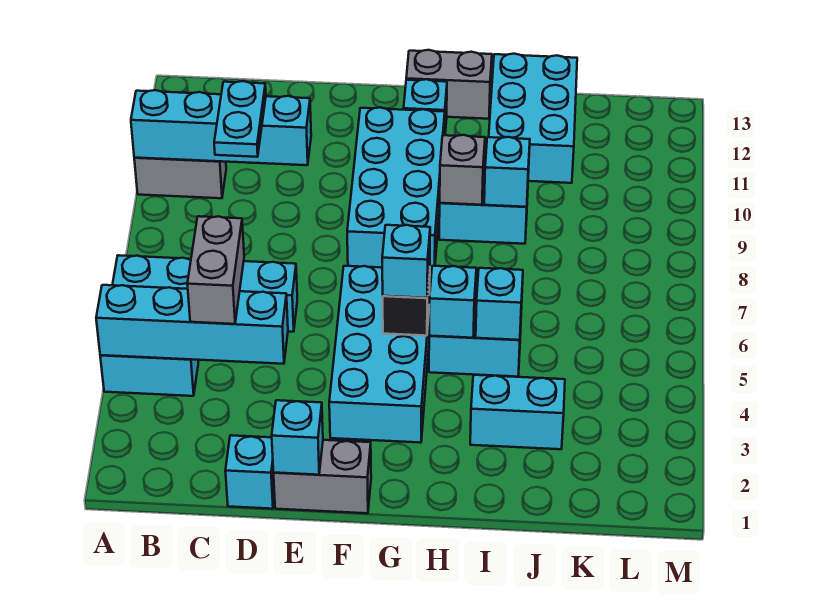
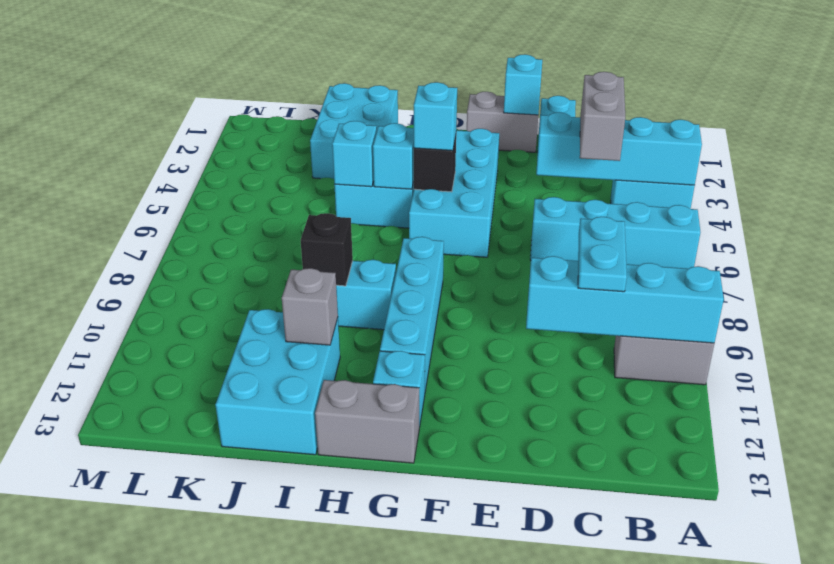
cyan 2x4 brick [347,107,445,270] -> cyan 1x4 brick [380,237,444,391]
grey 1x1 brick [440,135,485,205] -> grey 1x1 brick moved to [282,268,338,345]
cyan 1x2 brick [470,375,565,449] -> cyan 2x3 brick [310,83,398,179]
cyan 1x1 brick [484,137,530,207] -> black 1x1 brick [301,213,353,286]

